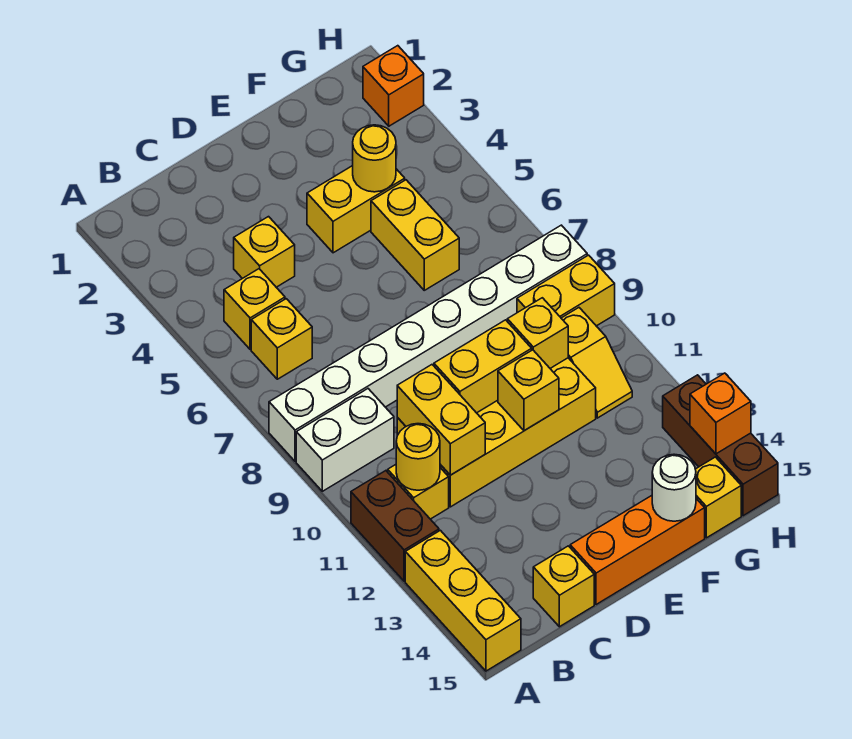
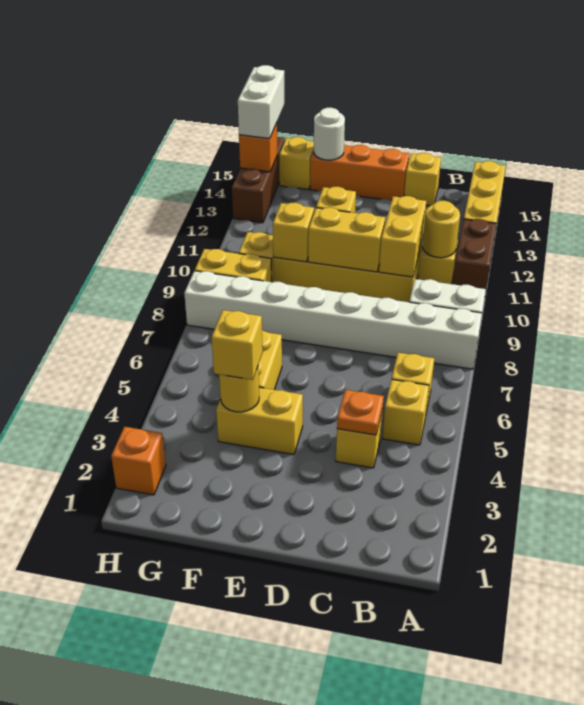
none -> orange 1x1 plate [337,390,384,435]
none -> yellow 1x1 brick [212,310,263,380]
none -> white 1x2 brick [238,65,284,139]

